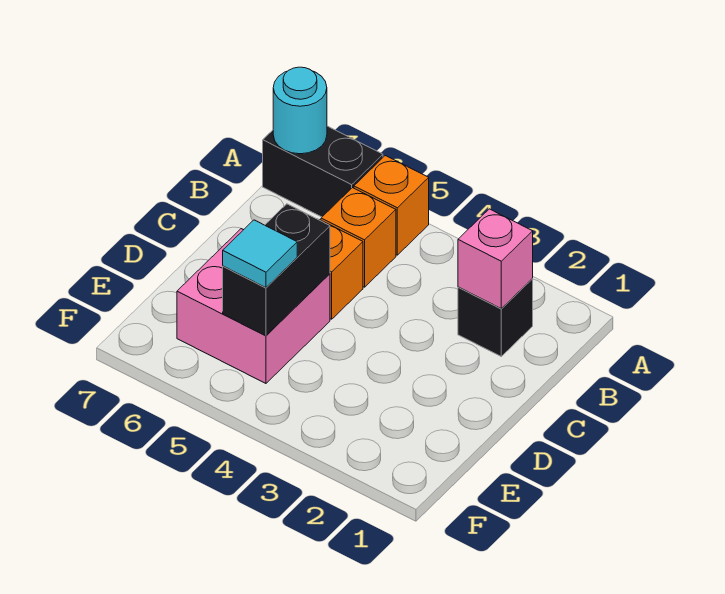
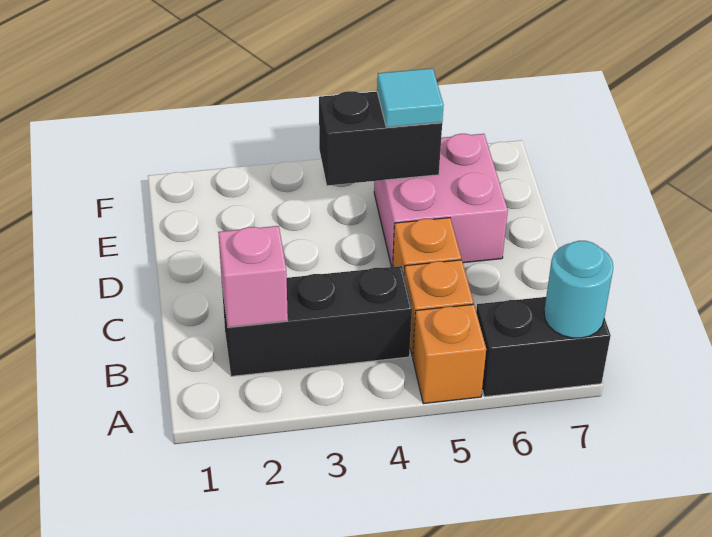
black 1x1 brick [458,279,533,356] -> black 1x3 brick [222,266,412,376]
black 1x2 brick [223,204,330,336] -> black 1x2 brick turned to [319,91,442,186]

